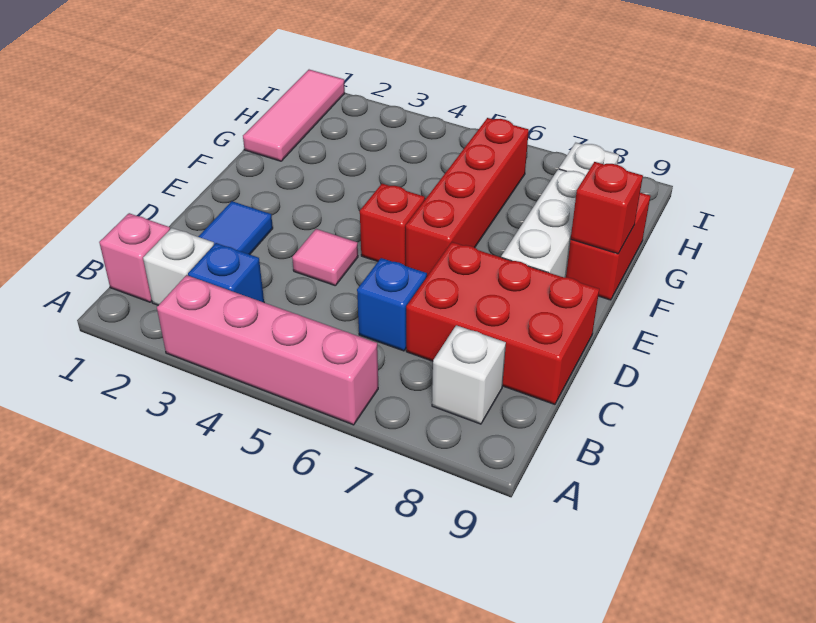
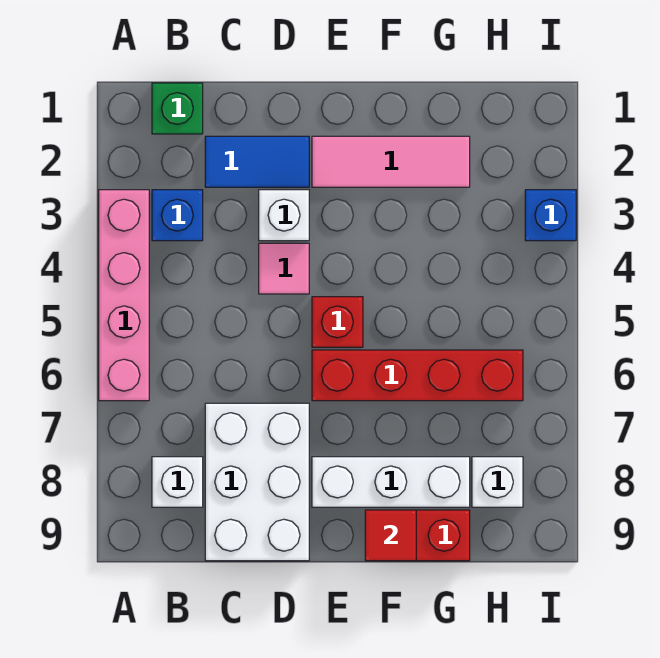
pink 1x1 brick [99,213,170,302] -> green 1x1 brick [152,83,203,134]
white 1x1 brick [143,228,214,305] -> white 1x1 brick moved to [259,190,309,241]
blue 1x1 brick [357,258,427,351] -> blue 1x1 brick moved to [525,190,576,241]
red 2x3 brick [406,242,599,404] -> white 2x3 brick [205,403,309,561]
red 1x1 brick [571,162,643,254] -> red 1x1 tile [365,510,416,561]
pink 1x3 tile [243,70,345,161] -> pink 1x3 tile moved to [312,136,470,187]

